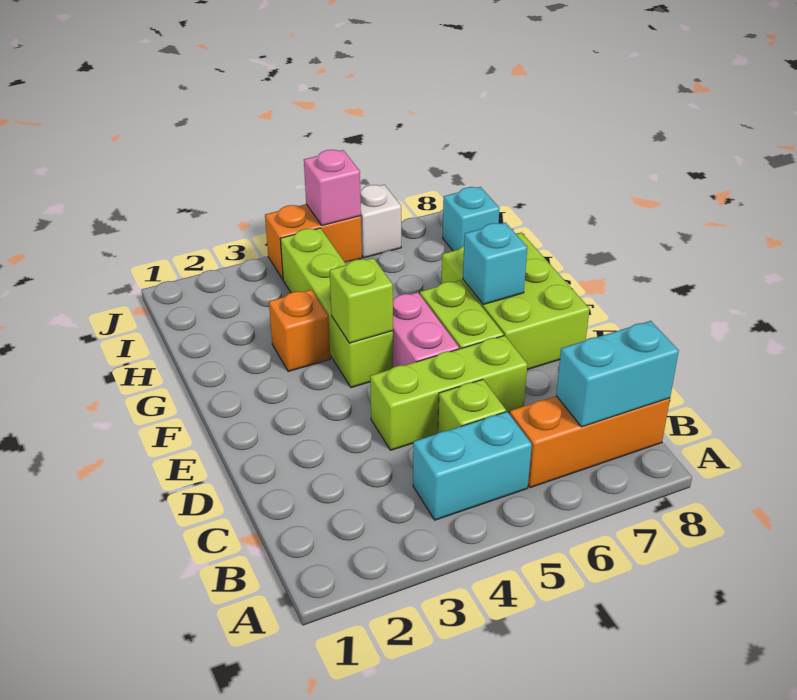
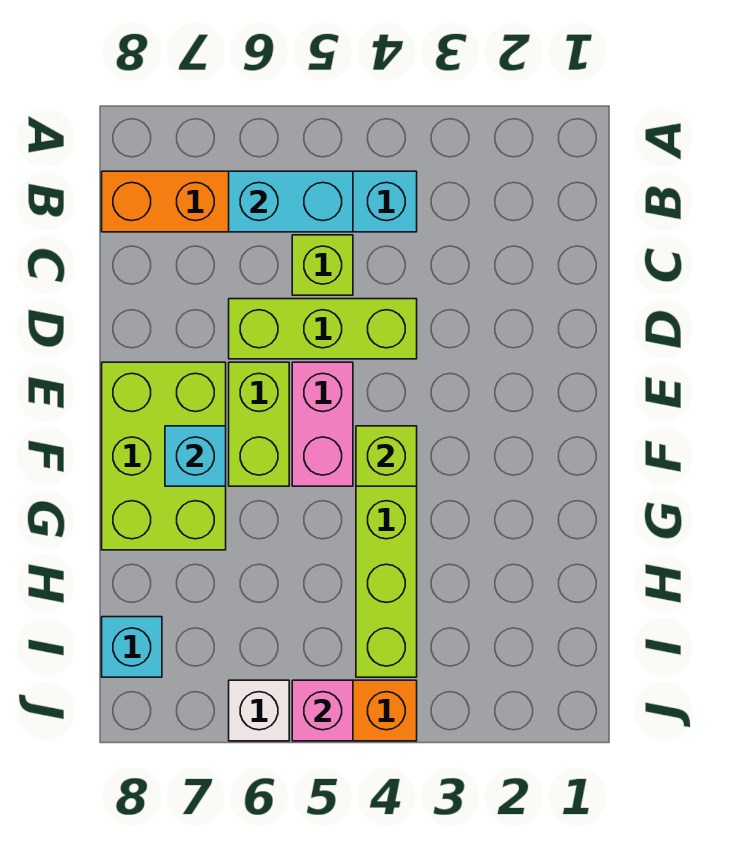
cyan 1x2 brick [556,321,679,427] -> cyan 1x2 brick moved to [229,171,353,232]
orange 1x1 brick [269,290,330,372] -> none

